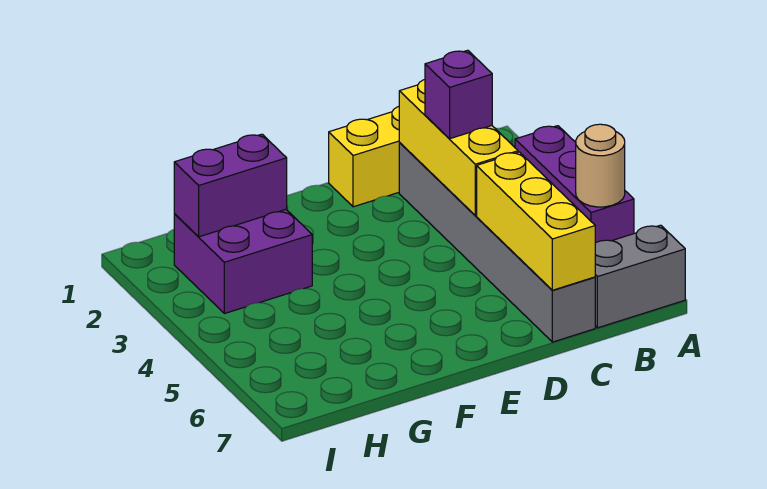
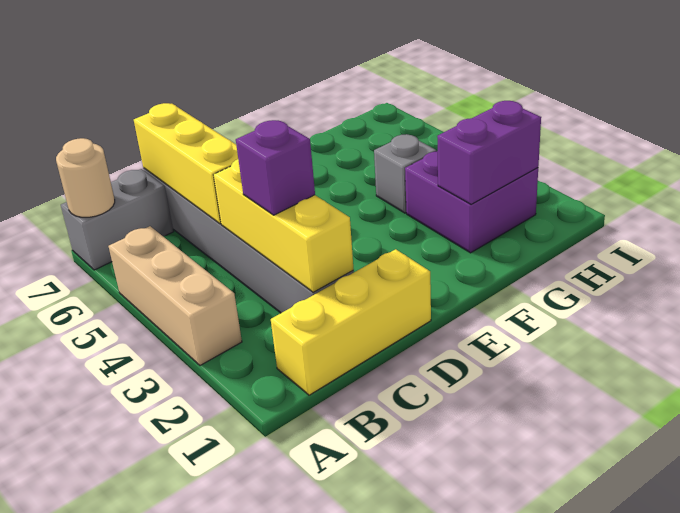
purple 1x3 brick [515,126,634,243] -> tan 1x3 brick [108,226,242,365]
tan 1x1 round brick [576,124,625,207] -> tan 1x1 round brick moved to [56,138,115,217]
none -> grey 1x1 brick [374,134,437,213]

